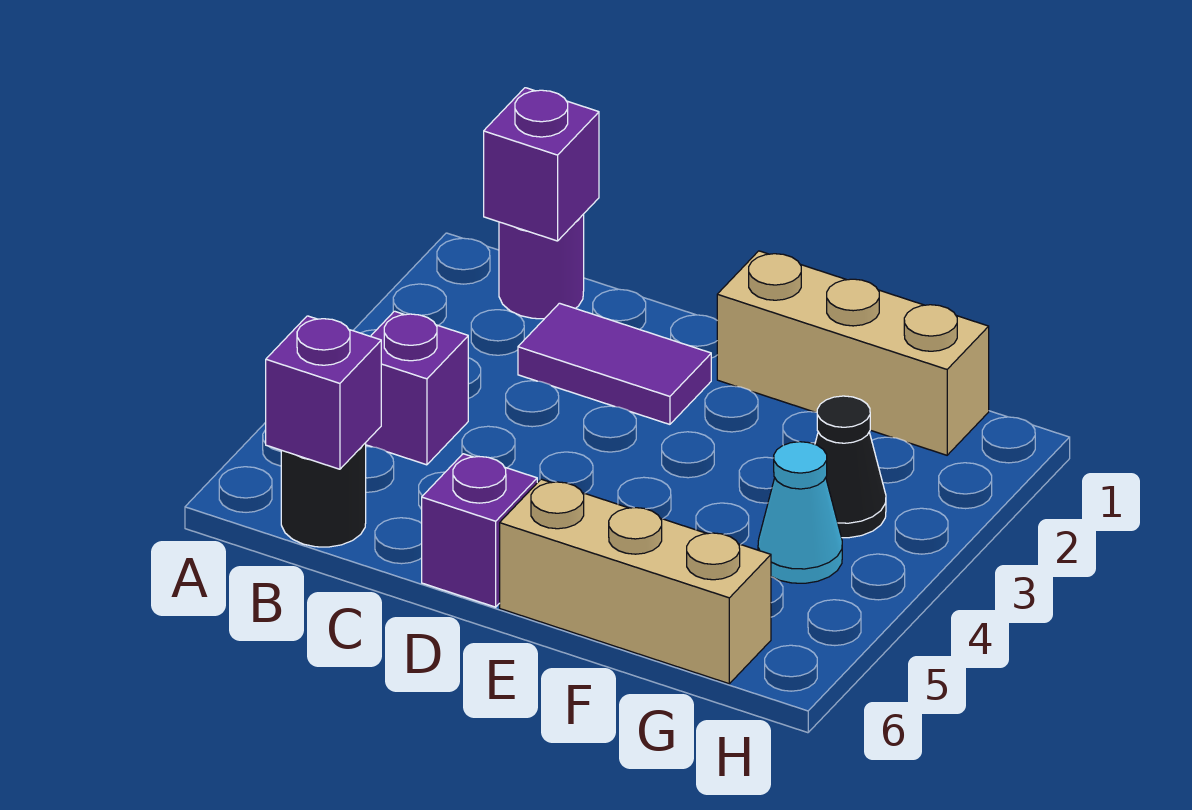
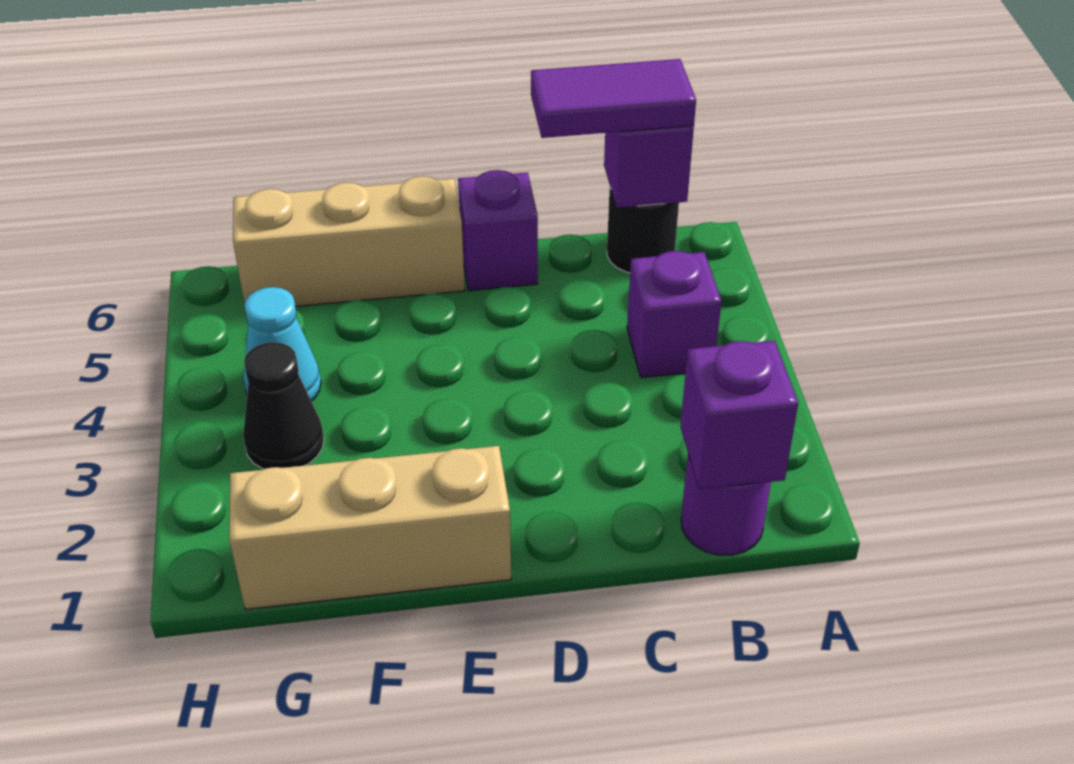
purple 1x2 tile [518,303,711,424] -> purple 1x2 tile moved to [531,59,696,138]

